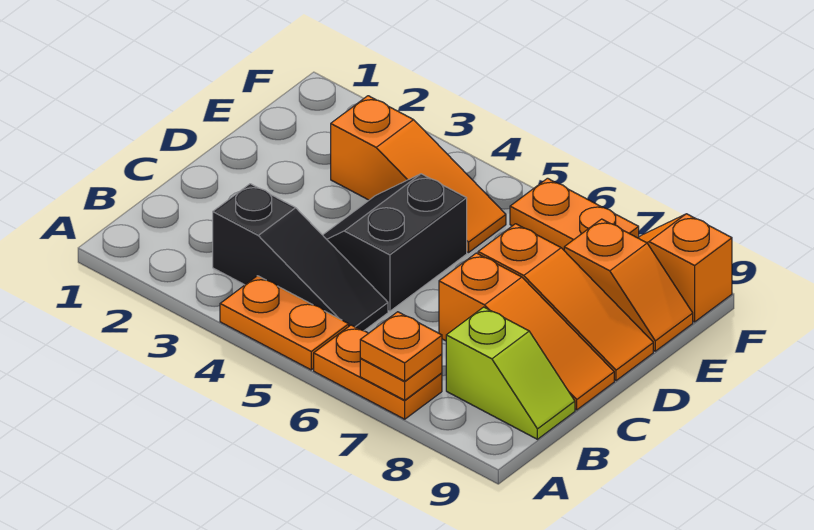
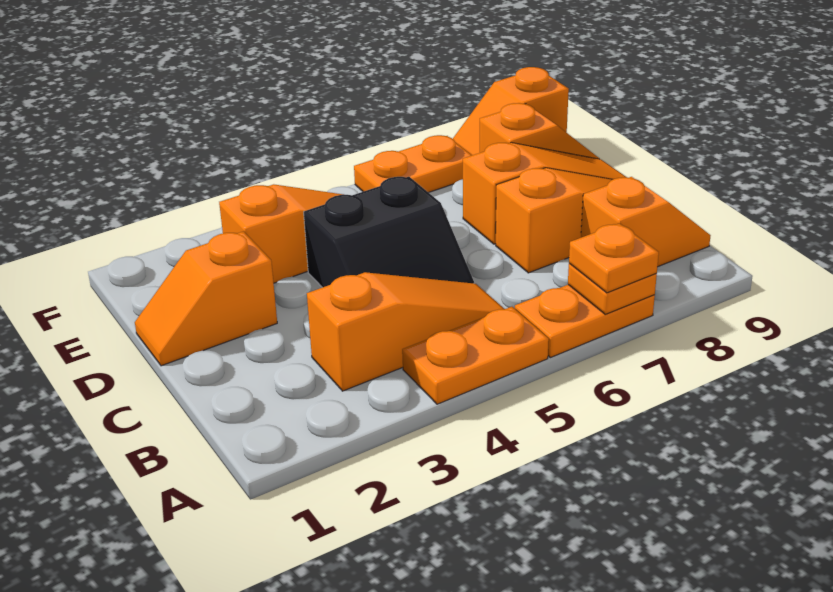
black 1x3 slope [213,184,388,331] -> orange 1x3 slope [307,272,504,391]
lime 1x2 slope [446,307,575,439] -> orange 1x2 slope [581,177,711,267]
black 2x2 slope [323,174,467,311] -> black 2x2 slope turned to [304,177,474,288]
none -> orange 1x2 slope [135,231,277,366]

